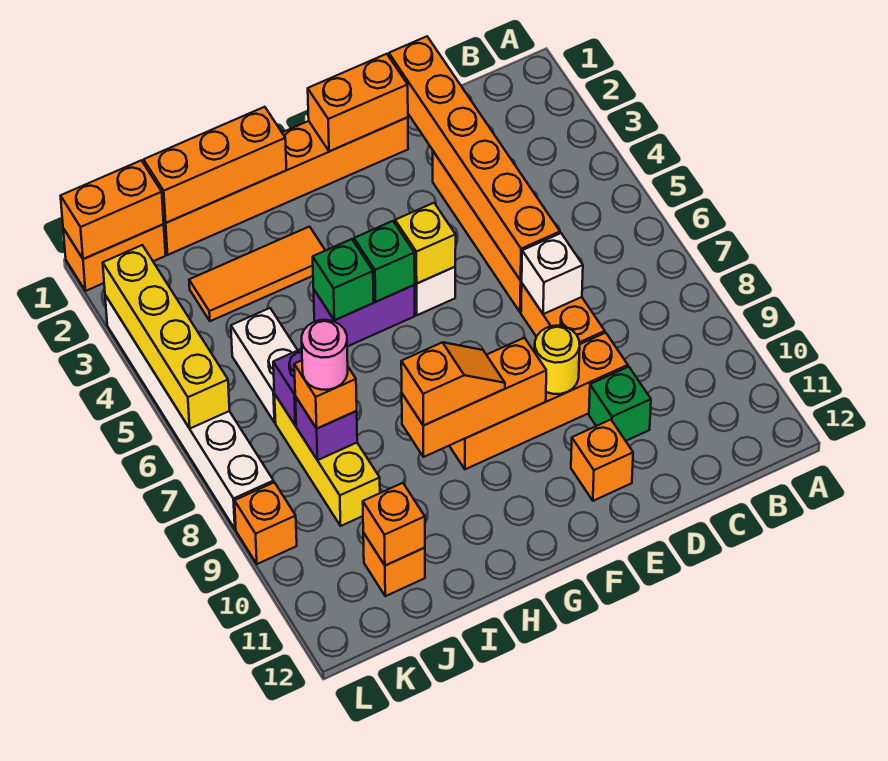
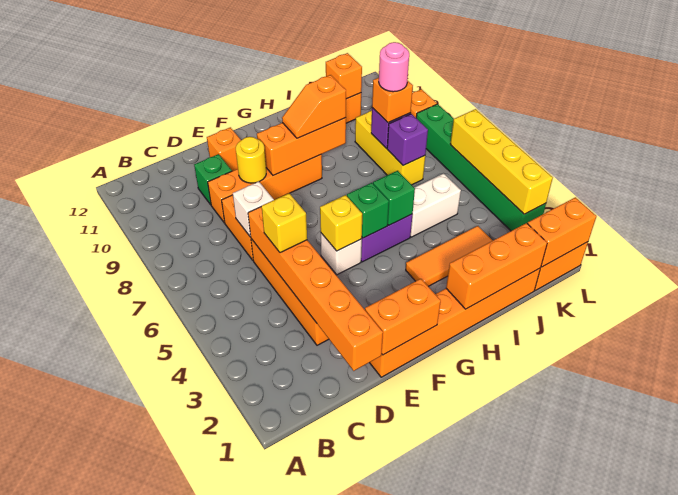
none -> yellow 1x1 brick [261,193,307,253]
white 1x2 brick [231,308,298,422] -> white 1x2 brick turned to [411,173,461,237]
white 1x6 brick [105,295,274,529] -> green 1x6 brick [416,104,546,231]

